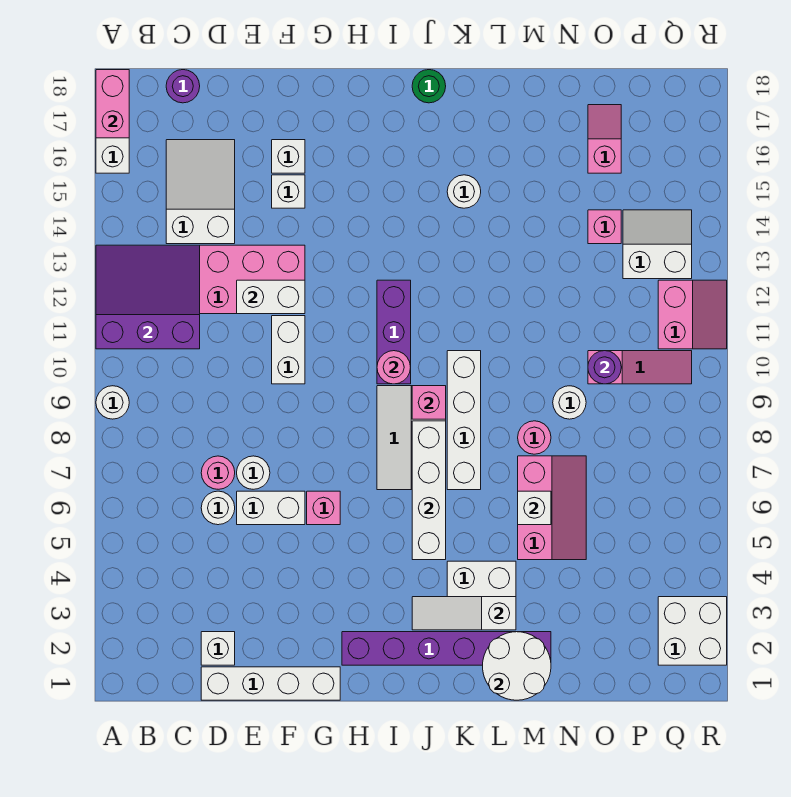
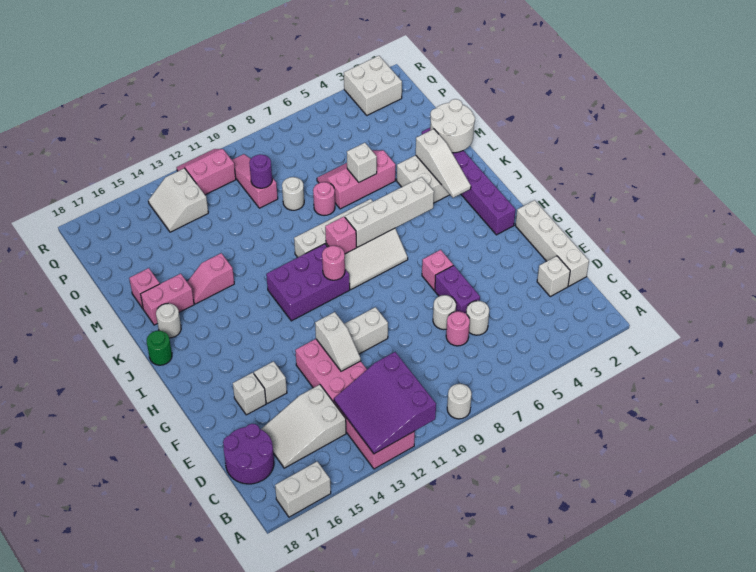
pink 1x2 brick [96,70,129,138] -> pink 1x2 brick moved to [141,274,194,325]
purple 1x1 round brick [166,70,200,103] -> purple 2x2 round brick [223,424,274,484]
white 1x2 brick [237,491,305,525] -> purple 1x2 brick [435,265,480,314]
white 1x2 brick [237,280,305,314] -> white 1x2 slope [315,312,361,371]
purple 1x3 brick [377,280,411,384] -> purple 2x3 brick [266,244,350,321]
white 1x1 round brick [447,175,481,208] -> white 1x1 round brick moved to [156,303,181,338]
pink 1x1 brick [588,210,621,244] -> pink 1x1 brick moved to [129,268,160,308]
pink 1x2 slope [588,105,621,173] -> pink 1x2 slope moved to [187,253,234,304]

